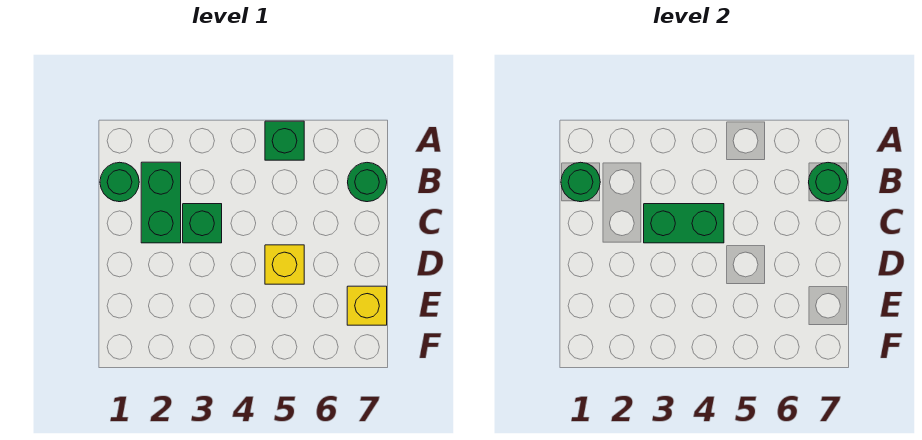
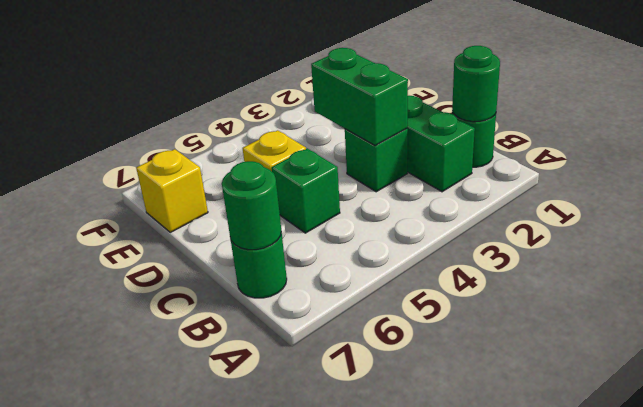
green 1x1 brick [265,121,304,160] -> green 1x1 brick moved to [272,148,340,233]
green 1x2 brick [644,204,724,243] -> green 1x2 brick turned to [311,48,408,145]

